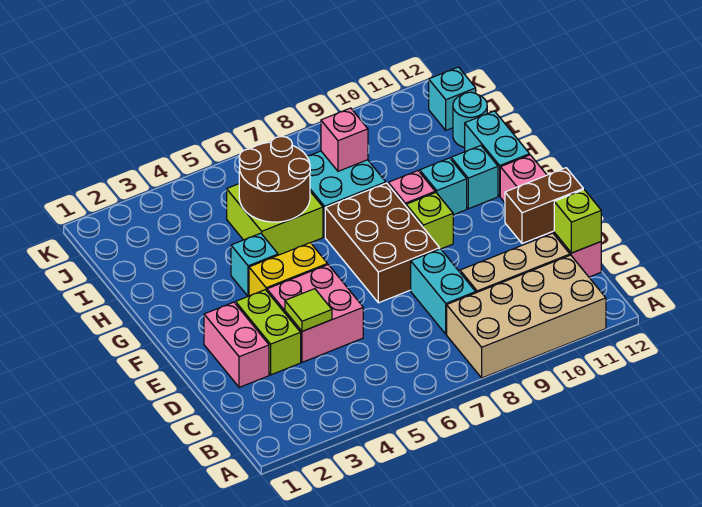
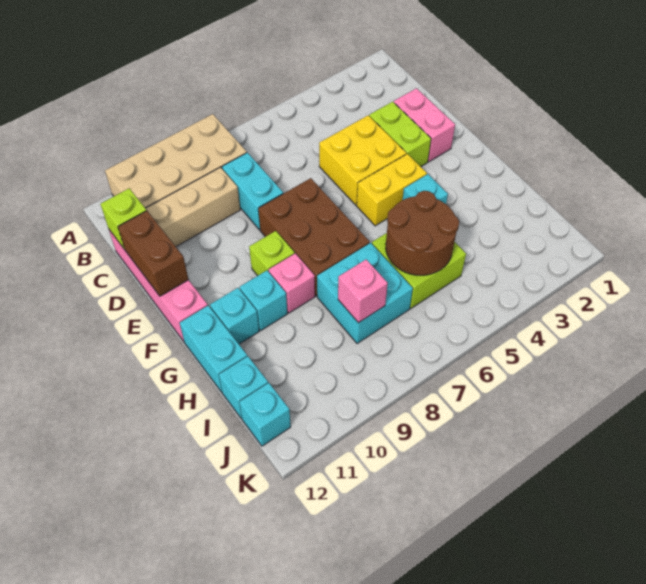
pink 2x2 brick [267,265,363,362] -> yellow 2x2 brick [319,115,406,205]
lime 1x1 tile [285,289,332,331] -> none
brown 1x2 brick [505,168,583,244] -> brown 1x2 brick turned to [118,211,189,296]
cyan 1x1 round brick [453,92,487,147] -> cyan 1x1 brick [219,356,268,419]

